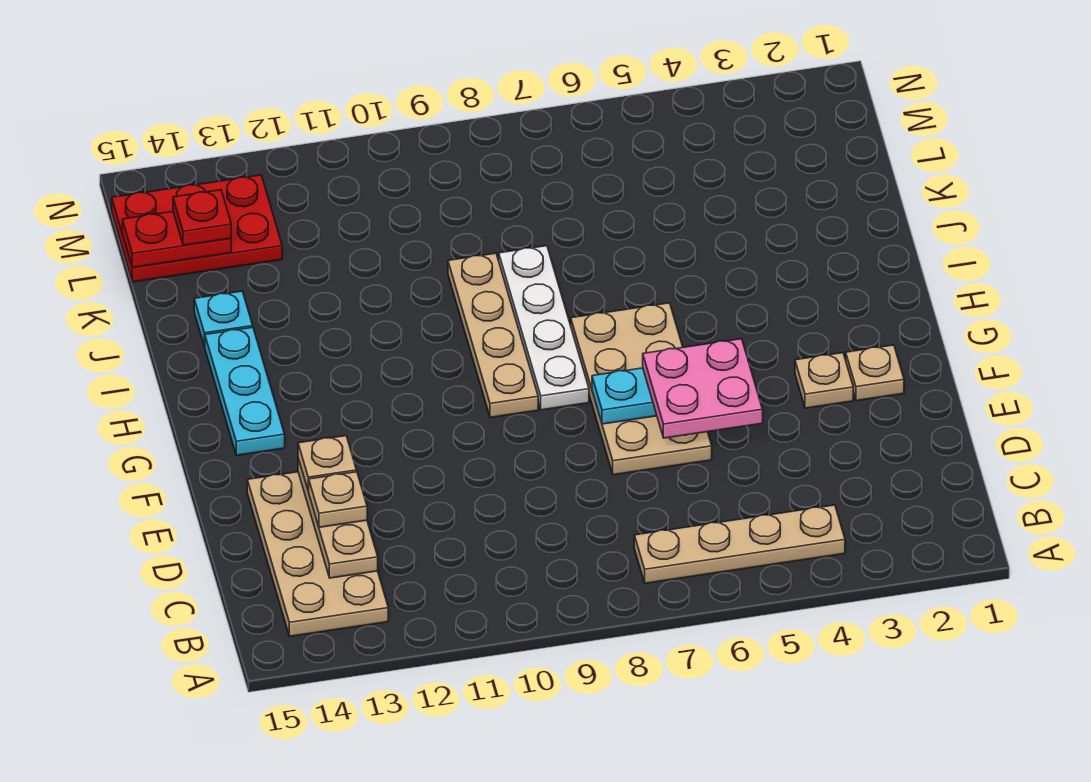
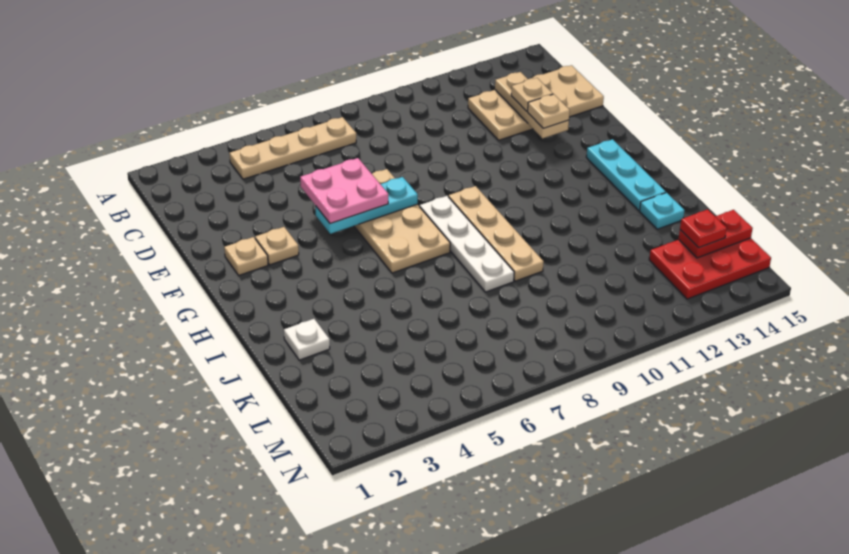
tan 2x4 plate [247,472,388,636] -> tan 2x4 plate turned to [468,65,604,140]
none -> white 1x1 plate [284,319,330,360]

